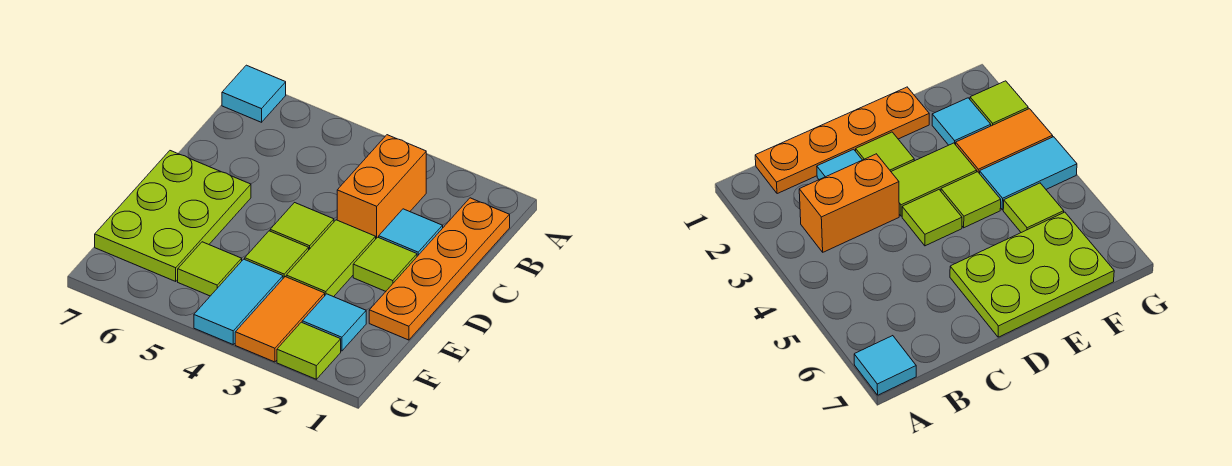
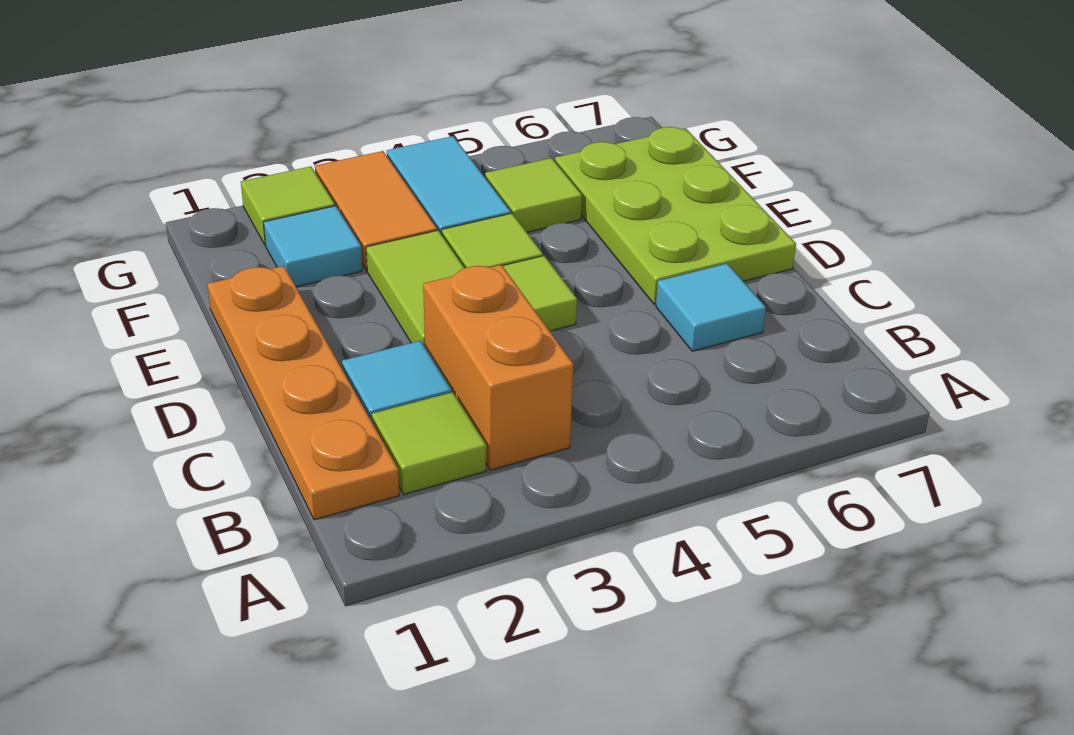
cyan 1x1 tile [222,65,286,122] -> cyan 1x1 tile moved to [656,264,766,351]
lime 1x1 tile [353,237,417,291] -> lime 1x1 tile moved to [372,392,486,494]

